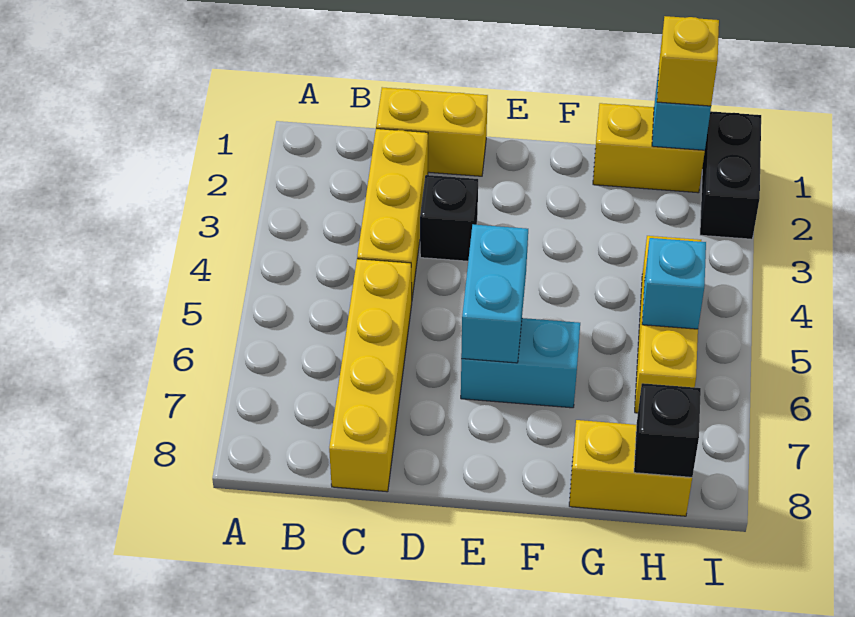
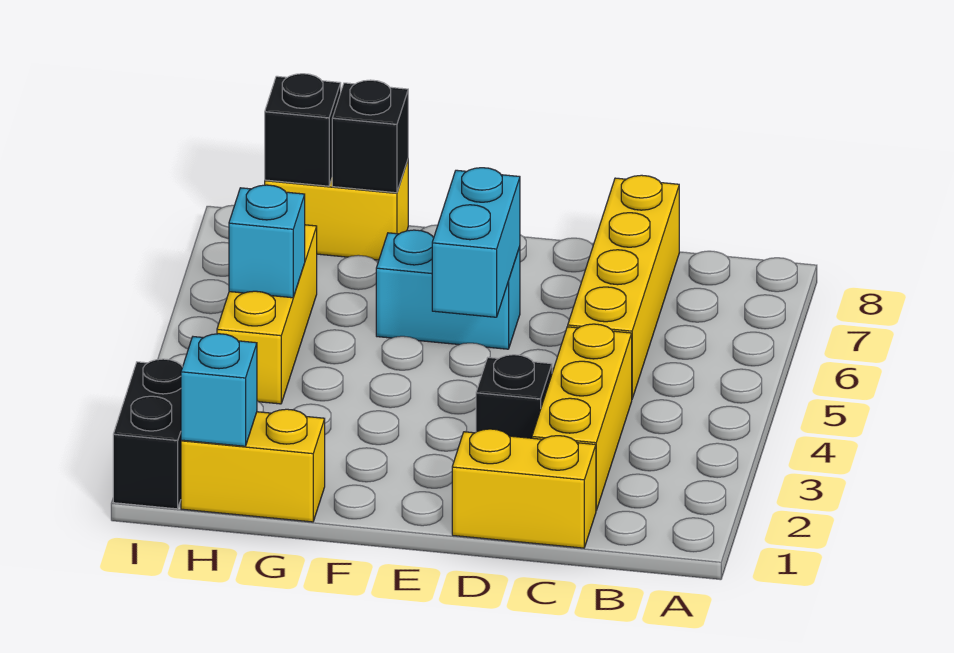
none -> black 1x1 brick [332,80,408,193]
yellow 1x1 brick [657,16,719,106] -> none

